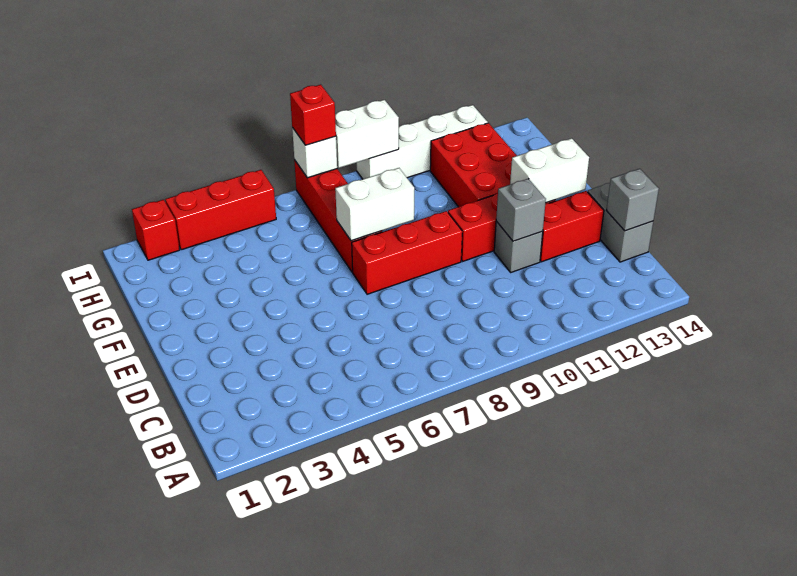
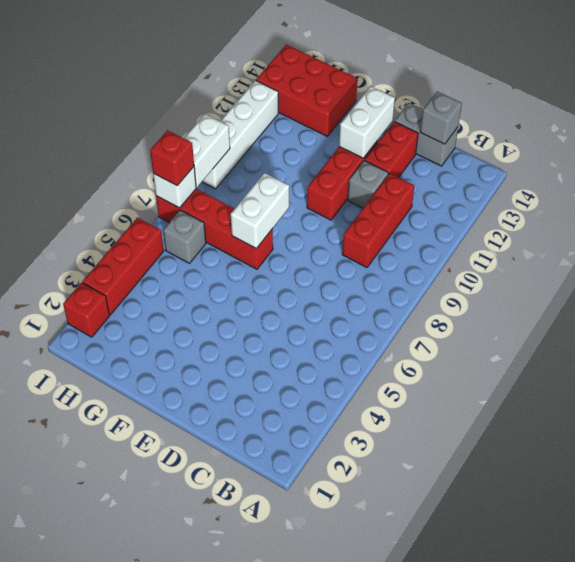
grey 1x1 brick [496,179,546,241] -> grey 1x1 brick moved to [163,210,206,263]
red 1x3 brick [352,211,462,294] -> red 1x3 brick moved to [342,173,414,267]
red 2x3 brick [430,123,517,207] -> red 2x3 brick moved to [256,44,358,136]

